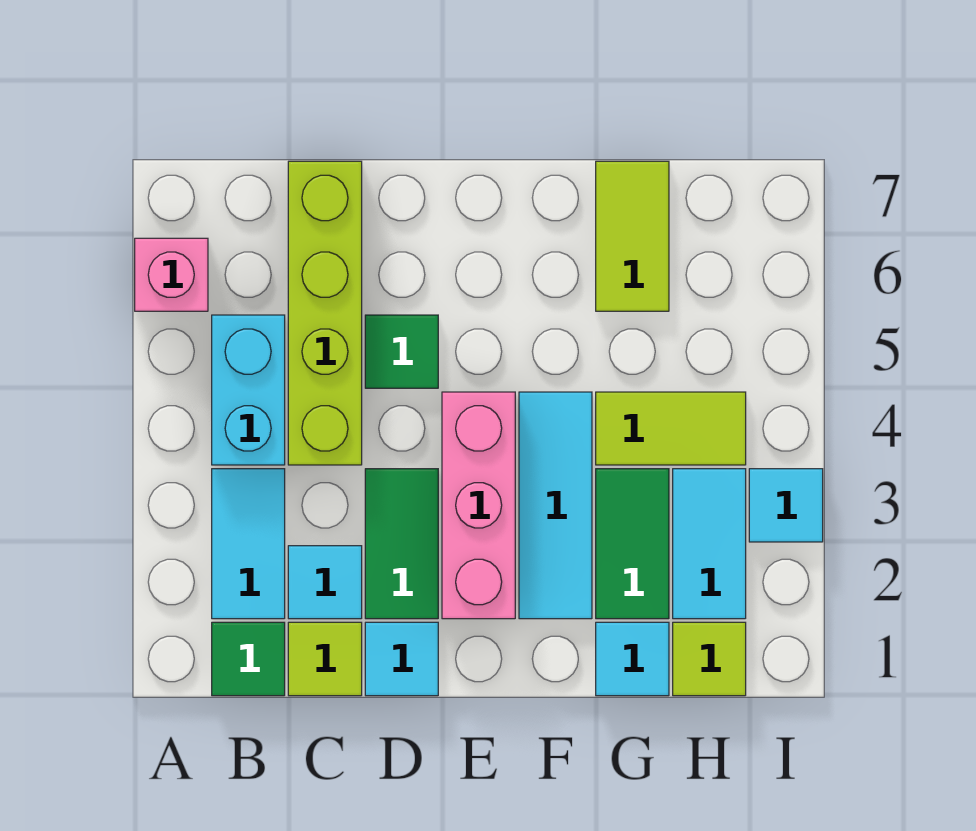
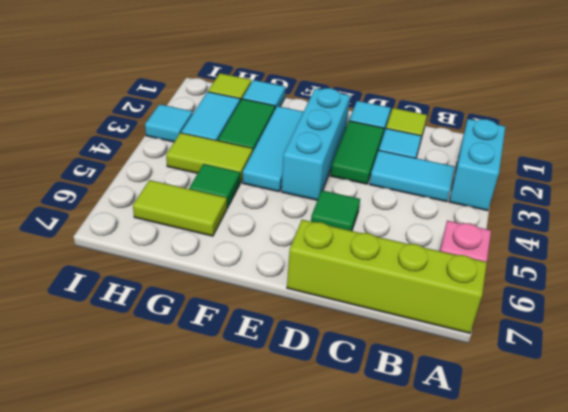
green 1x1 tile [212,622,285,696] -> green 1x1 tile moved to [189,164,240,208]
cyan 1x2 tile [212,469,285,619] -> cyan 1x2 tile turned to [369,150,455,202]
cyan 1x2 brick [212,315,285,465] -> cyan 1x2 brick moved to [449,119,505,211]
lime 1x4 brick [288,161,362,465] -> lime 1x4 brick turned to [287,220,487,333]
pink 1x3 brick [442,392,515,619] -> cyan 1x3 brick [281,88,350,200]
lime 1x2 tile [596,161,669,311] -> lime 1x2 tile turned to [133,180,227,236]

